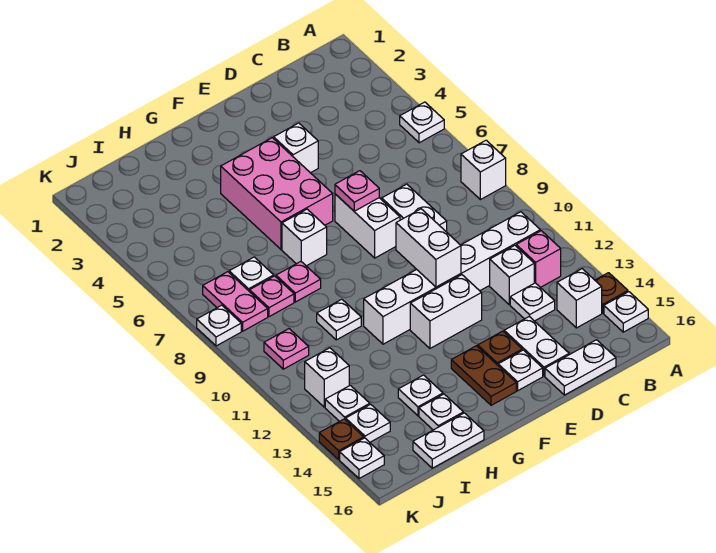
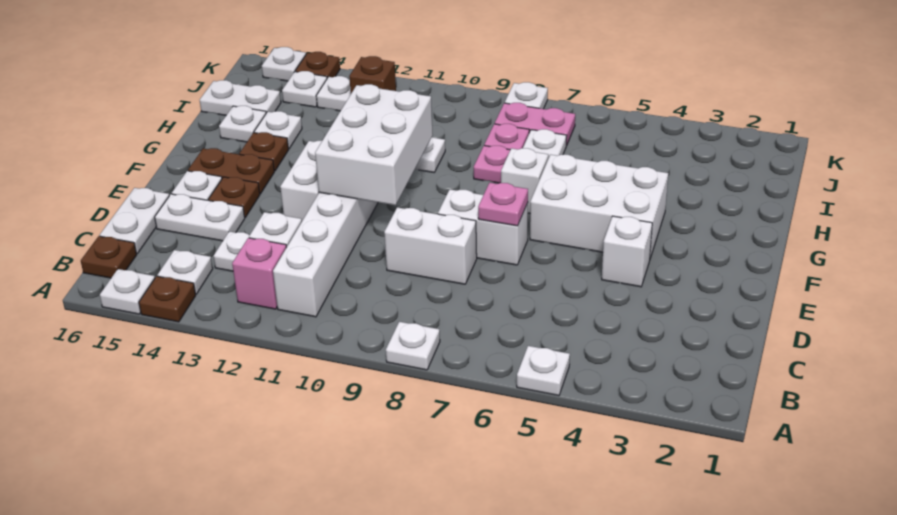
white 1x1 brick [461,140,506,200] -> white 1x1 plate [386,322,440,370]
white 1x1 brick [557,269,602,328] -> white 1x1 plate [157,250,213,294]
none -> brown 1x1 plate [81,236,137,278]
white 1x2 brick [396,209,461,287] -> white 2x3 brick [315,84,433,205]
pink 2x3 brick [221,138,333,249] -> white 2x3 brick [530,155,668,258]
none -> brown 1x1 plate [239,132,288,171]
white 1x2 plate [413,413,484,468] -> white 1x2 plate turned to [200,80,281,115]
pink 1x1 plate [264,329,309,369] -> none
white 1x1 brick [305,348,349,407] -> brown 1x1 brick [349,56,396,93]

